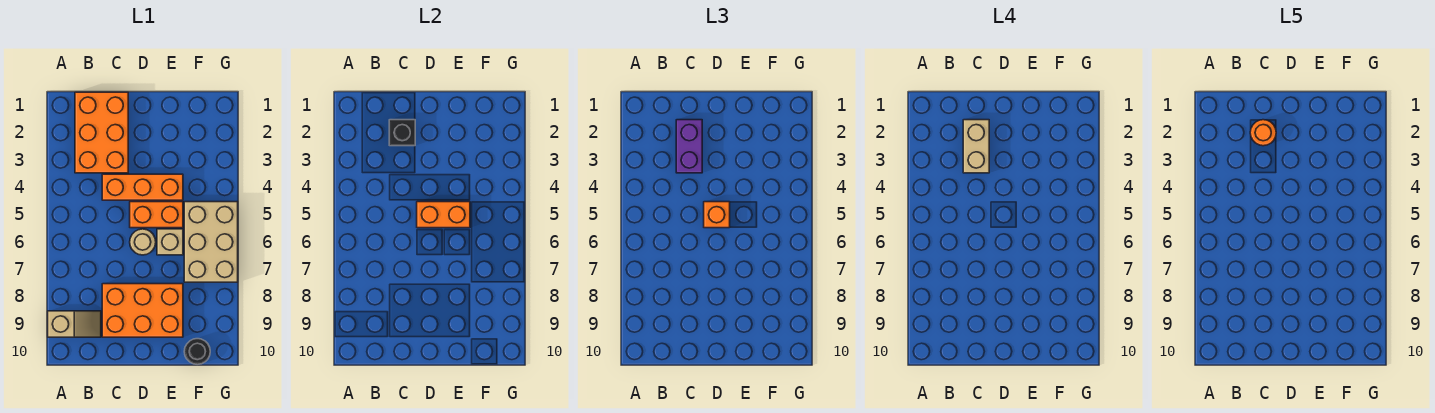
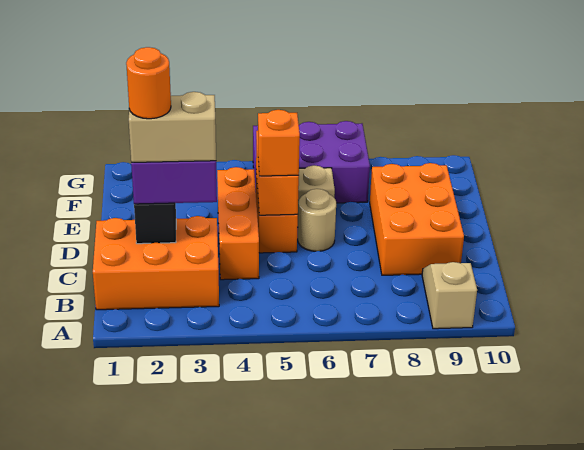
tan 2x3 brick [184,202,238,282] -> purple 2x3 brick [253,121,370,203]
black 1x1 round brick [184,339,210,365] -> none

